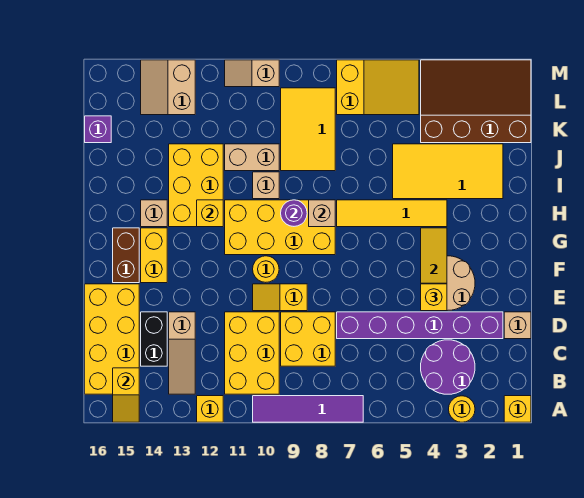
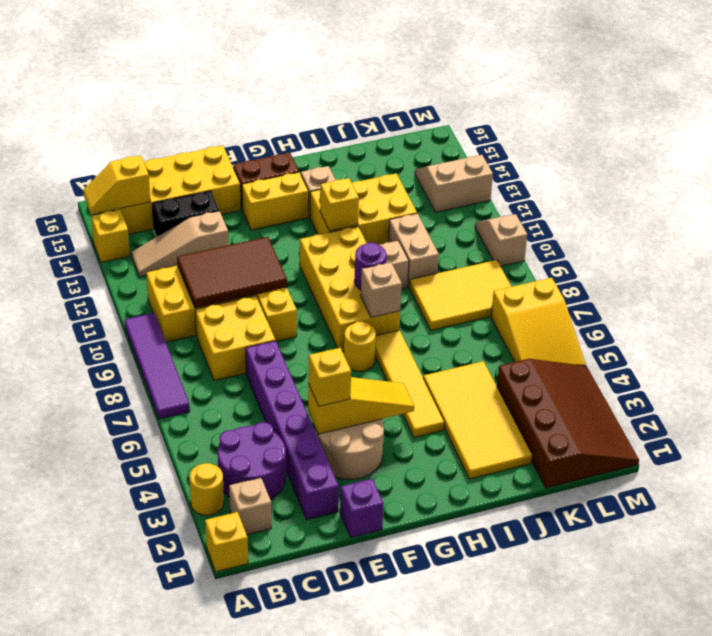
yellow 1x1 brick [197,396,223,422] -> yellow 1x1 brick moved to [91,210,130,262]
none -> brown 2x3 tile [177,237,287,308]
tan 1x1 brick [504,312,531,339] -> tan 1x1 brick moved to [229,478,271,535]
yellow 1x1 round brick [253,256,279,282] -> yellow 1x1 round brick moved to [344,322,376,372]
purple 1x1 brick [85,116,111,143] -> purple 1x1 brick moved to [340,479,384,537]

